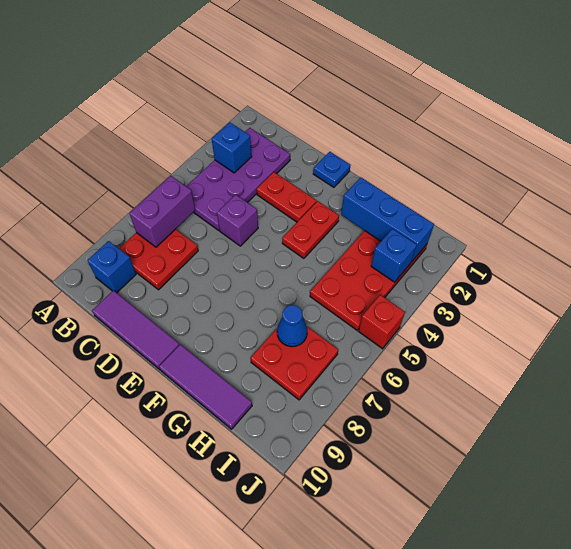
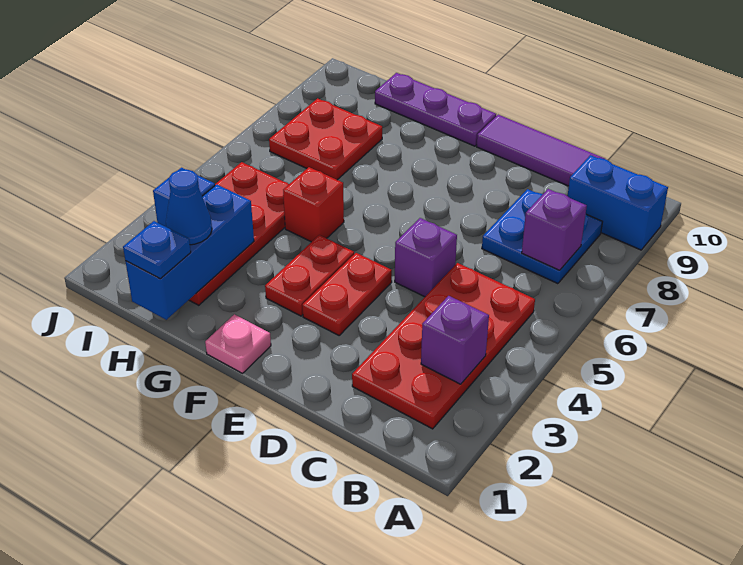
purple 2x4 plate [186,128,290,230] -> red 2x4 plate [352,263,535,429]
blue 1x1 brick [212,122,252,173] -> purple 1x1 brick [421,296,489,384]
purple 1x2 brick [129,176,195,247] -> purple 1x1 brick [522,189,587,270]
red 2x2 plate [119,229,198,290] -> blue 2x2 plate [482,189,602,284]
blue 1x1 brick [87,241,136,293] -> blue 1x2 brick [568,155,668,250]
red 1x2 plate [257,172,316,222] -> red 1x2 plate turned to [302,253,392,335]
blue 1x1 plate [313,152,350,187] -> blue 1x1 plate moved to [123,221,191,279]
none -> pink 1x1 plate [205,314,271,373]
purple 1x3 tile [159,344,252,429] -> purple 1x3 plate [375,73,496,146]
blue 1x3 brick [341,177,434,261] -> blue 1x3 brick turned to [125,184,254,320]
blue 1x1 cone [277,305,307,347] -> blue 1x1 cone moved to [166,169,212,245]
red 1x1 brick [359,295,405,349] -> red 1x1 brick moved to [283,167,344,242]

